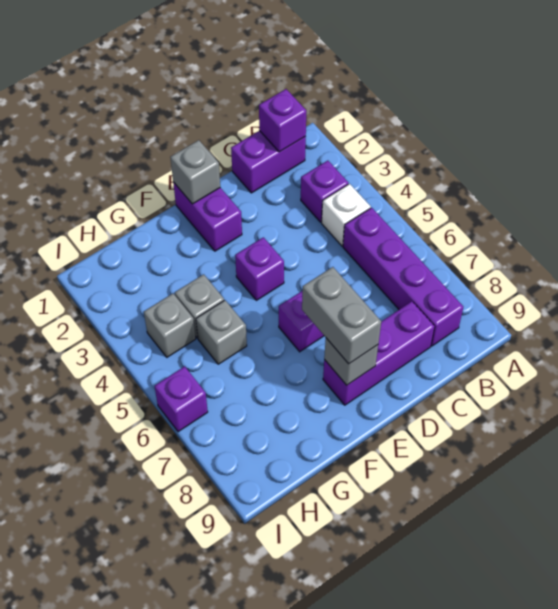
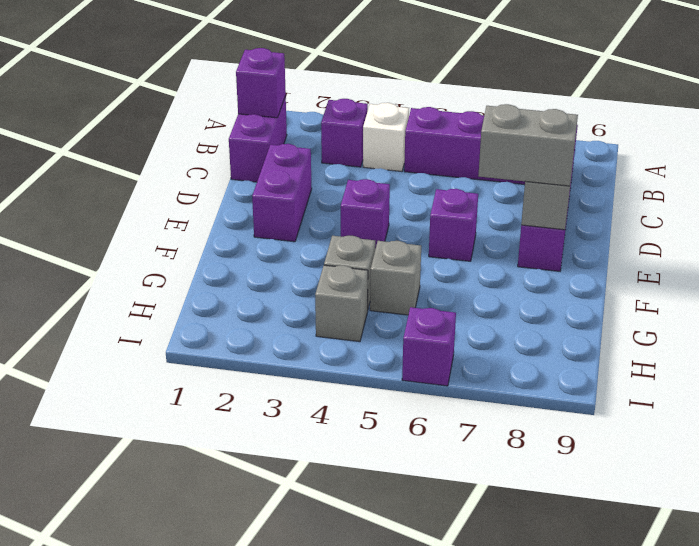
purple 1x2 brick [173,182,242,251] -> purple 1x2 brick turned to [252,144,312,242]
grey 1x1 brick [170,140,220,204] -> none

